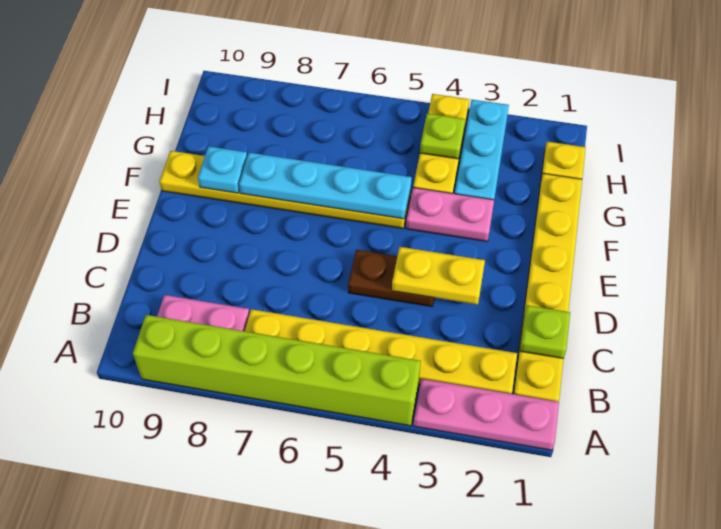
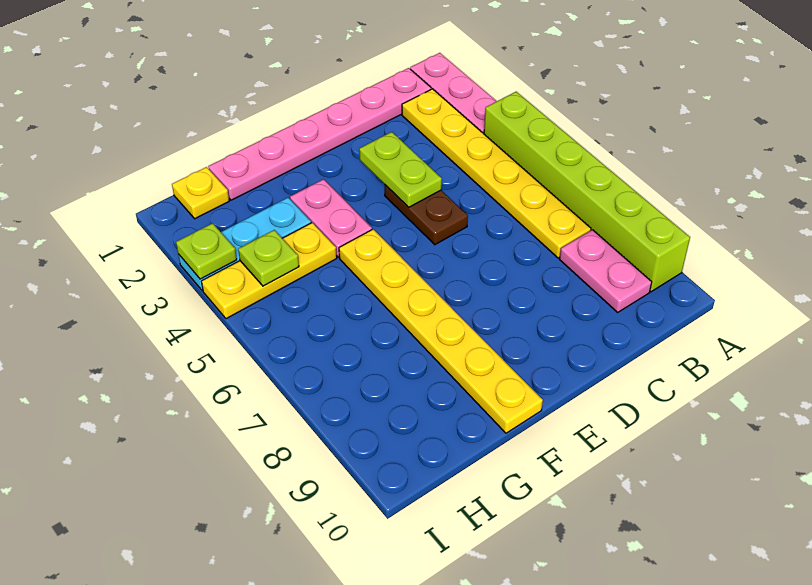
yellow 1x6 plate [513,173,582,402] -> pink 1x6 plate [208,68,431,200]
lime 1x1 plate [520,305,570,359] -> lime 1x1 plate moved to [176,223,237,279]
yellow 1x2 plate [392,247,485,305] -> lime 1x2 plate [359,132,442,207]
cyan 1x4 plate [239,153,412,219] -> none
cyan 1x1 plate [198,146,247,193] -> none

